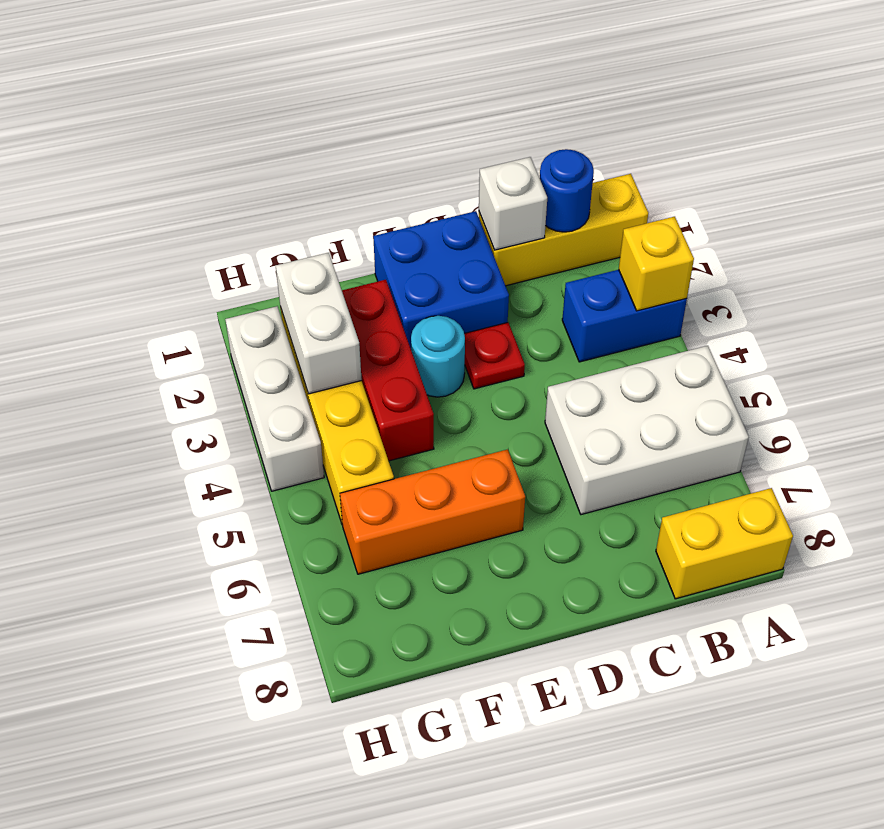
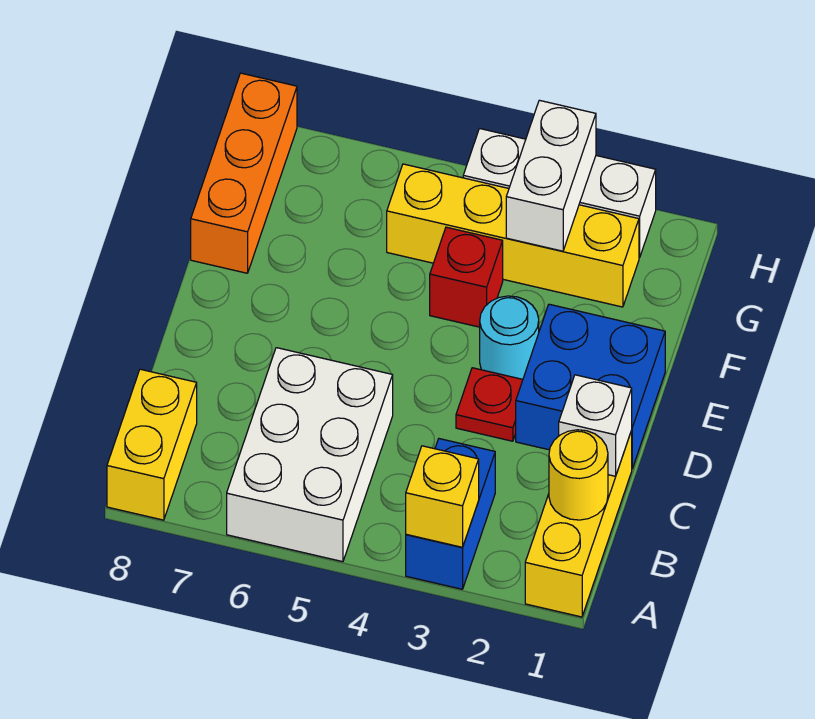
blue 1x1 round brick [540,149,594,232] -> yellow 1x1 round brick [549,430,608,520]
orange 1x3 brick [340,449,525,574] -> orange 1x3 brick moved to [191,73,297,273]
red 1x3 brick [342,280,434,461] -> red 1x1 brick [430,227,503,327]
white 1x2 brick [276,253,362,394] -> white 1x2 brick turned to [506,100,596,251]

